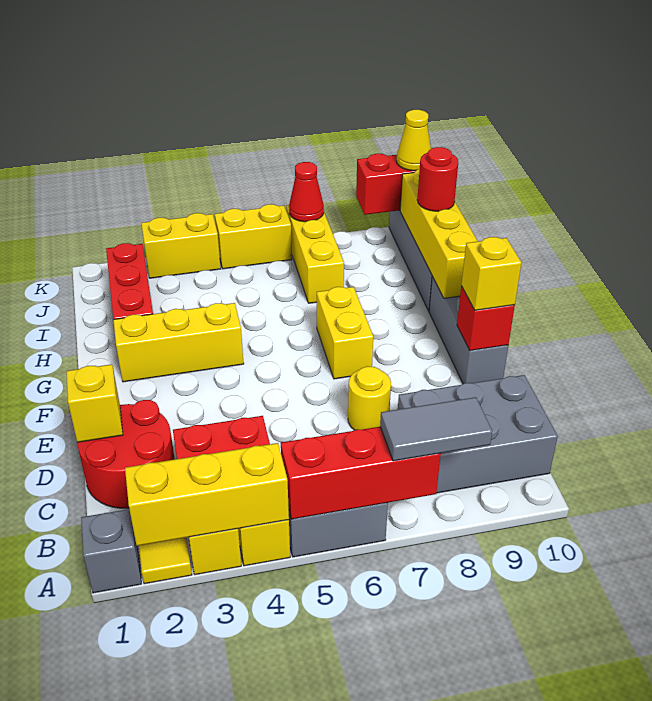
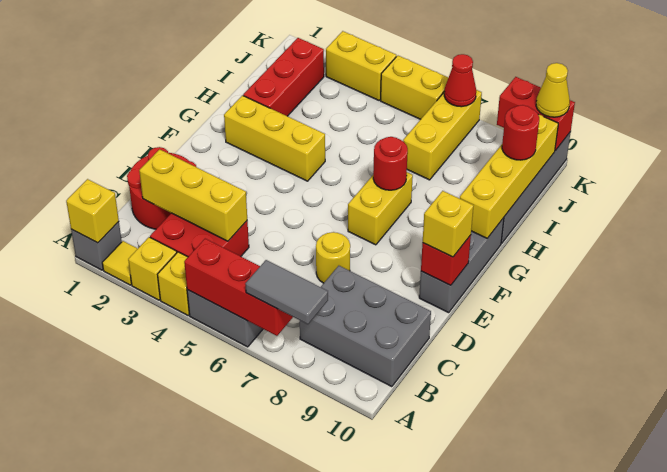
yellow 1x3 brick [125,443,289,546] -> yellow 1x3 brick moved to [139,149,247,241]
yellow 1x1 brick [66,364,123,442] -> yellow 1x1 brick moved to [66,179,119,243]
none -> red 1x1 round brick [373,137,408,190]

